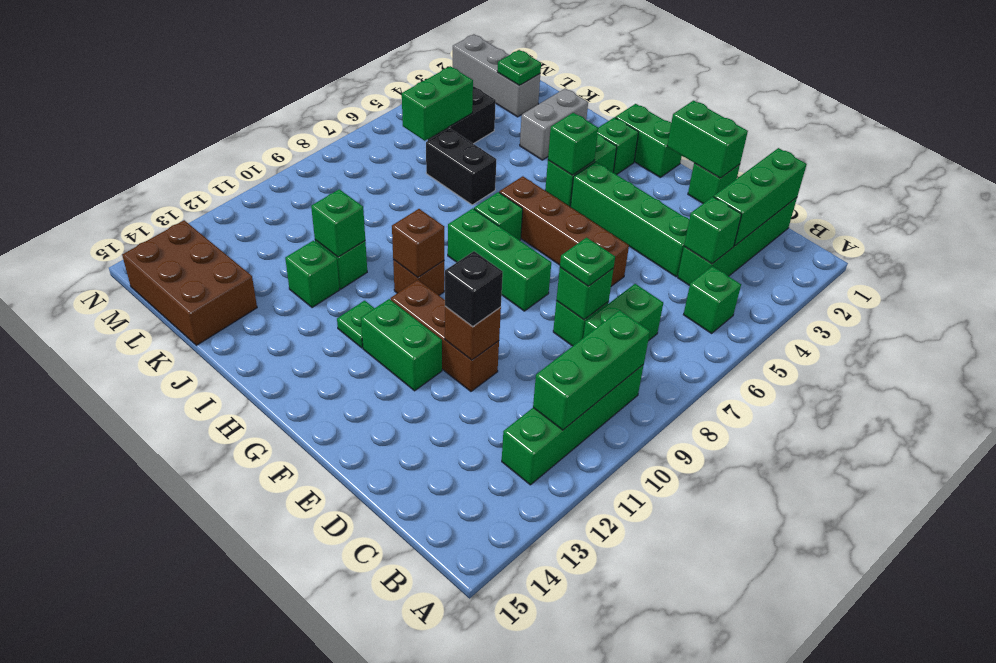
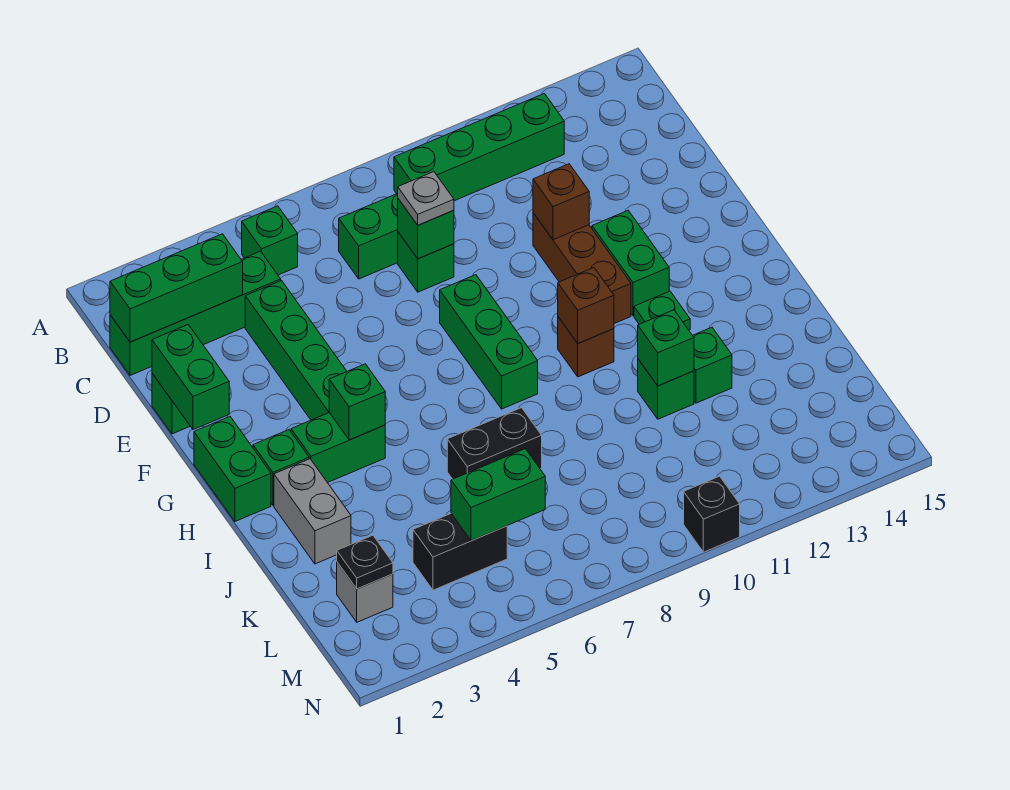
green 1x3 brick [533,310,650,430] -> none
green 1x1 brick [684,197,742,264] -> none
green 1x1 plate [560,238,615,286] -> grey 1x1 plate [398,172,454,225]
brown 1x4 brick [499,176,629,286] -> none
black 1x1 brick [445,251,503,327] -> black 1x1 brick moved to [684,476,740,552]
green 1x1 brick [474,192,523,240] -> none
grey 1x2 brick [520,88,588,160] -> grey 1x2 brick turned to [274,459,351,564]
black 1x2 brick [426,128,496,205] -> black 1x2 brick turned to [447,408,542,479]
brown 2x3 brick [122,220,257,345] -> none
grey 1x3 brick [453,34,540,117] -> grey 1x1 brick [337,562,393,622]
green 1x1 plate [497,50,541,85] -> black 1x1 plate [337,535,393,589]

